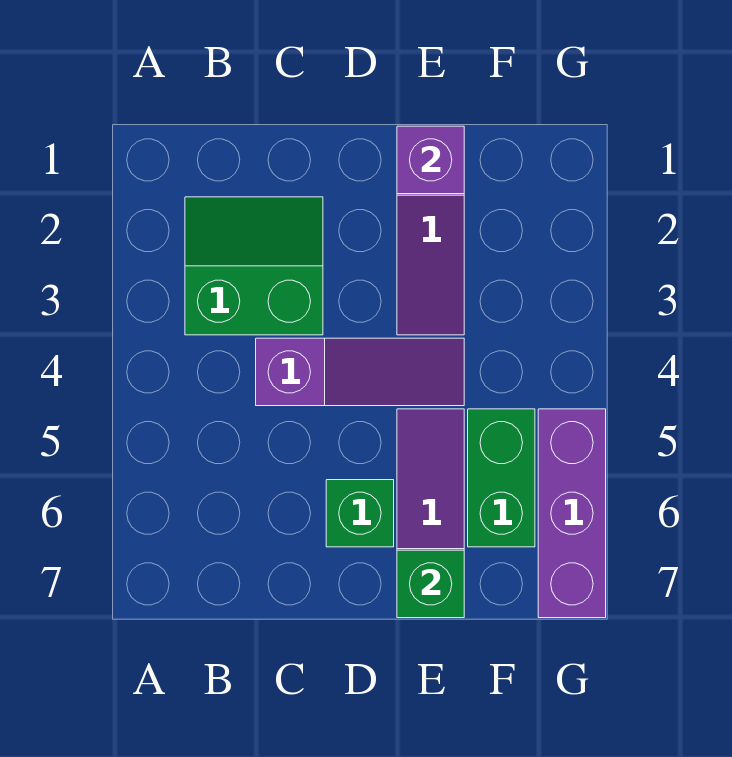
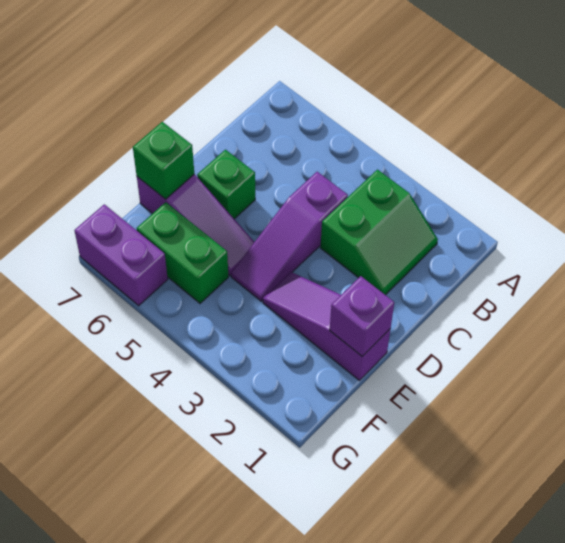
purple 1x3 brick [538,409,606,618] -> purple 1x2 brick [75,204,168,306]

